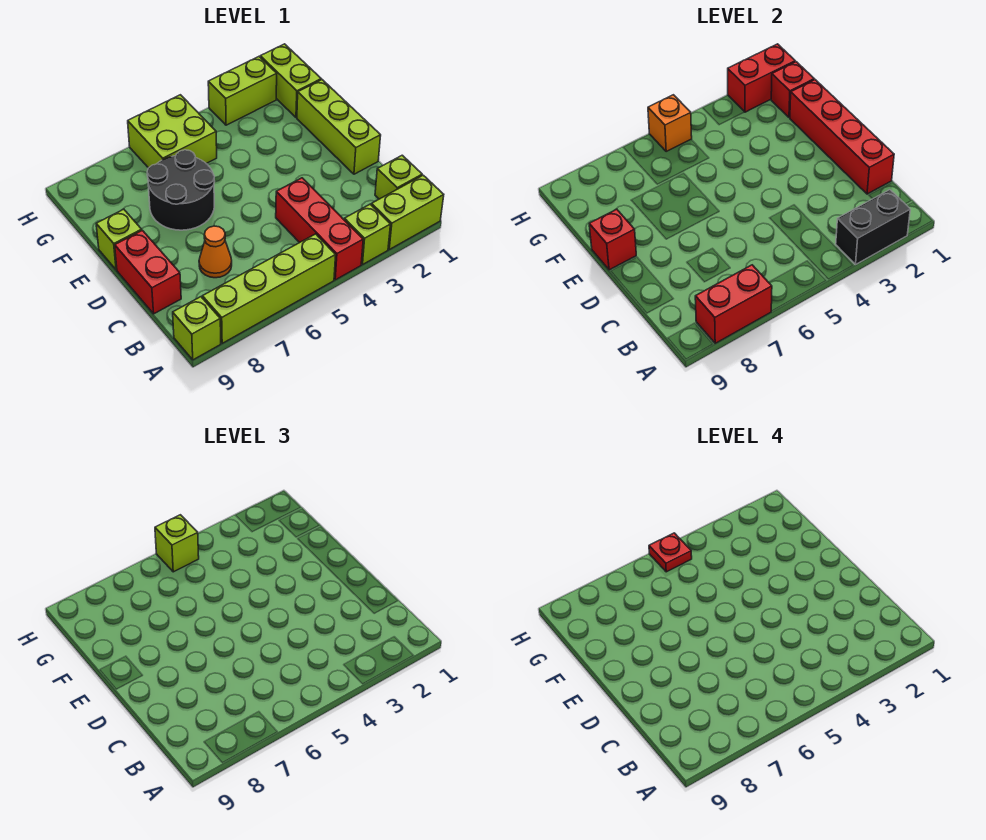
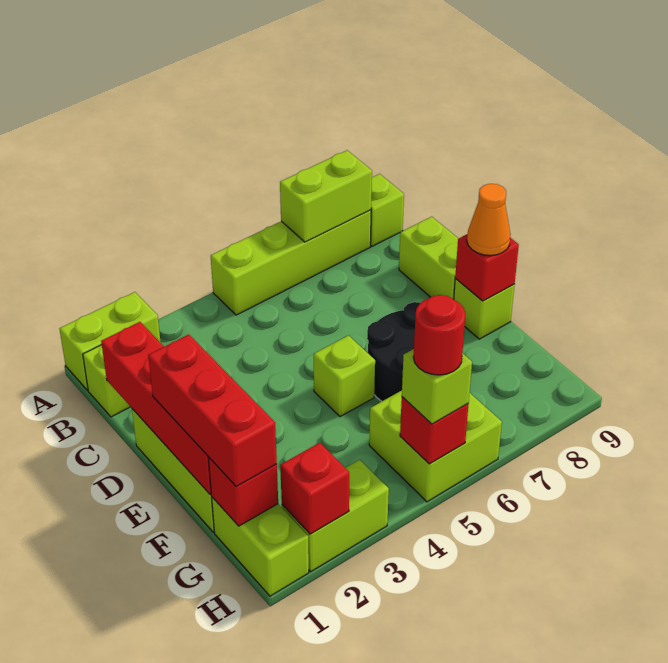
black 1x2 brick [836,190,910,265] -> none
lime 1x1 brick [344,204,391,265] -> lime 1x1 brick moved to [314,335,375,417]
red 1x3 brick [276,178,363,280] -> red 1x3 brick moved to [148,334,277,486]
red 1x2 brick [695,265,772,343] -> lime 1x2 brick [280,150,372,242]
orange 1x1 cone [199,226,232,278] -> orange 1x1 cone moved to [467,184,511,256]
red 1x2 brick [115,230,181,314] -> lime 1x2 brick [399,217,458,299]
red 1x2 brick [728,44,795,112] -> red 1x1 brick [280,443,349,534]
orange 1x1 brick [648,95,692,151] -> red 1x1 brick [400,397,468,464]
red 1x1 plate [649,533,692,572] -> red 1x1 round brick [413,295,466,375]

